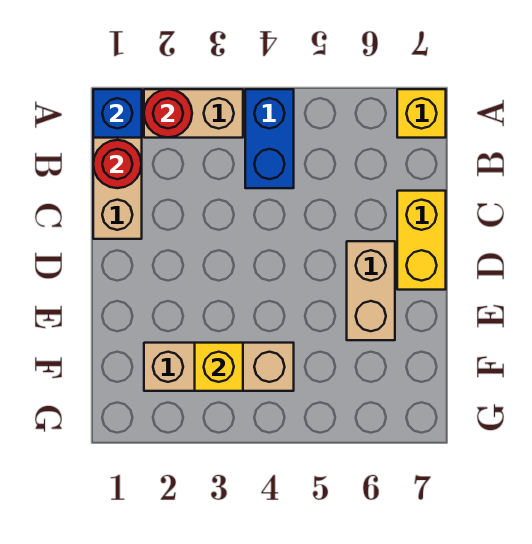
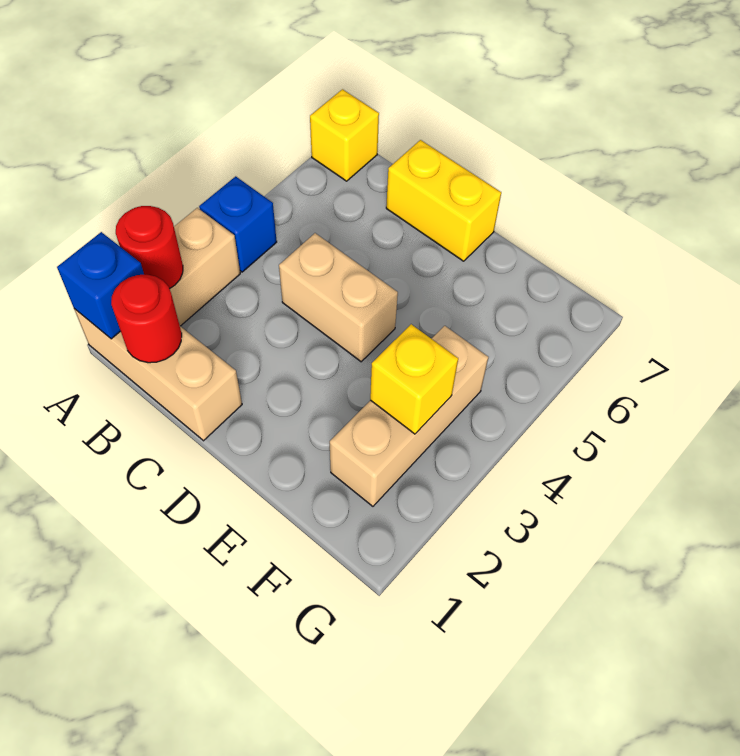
blue 1x2 brick [245,89,294,188] -> blue 1x1 brick [199,176,277,272]
tan 1x2 brick [347,241,395,340] -> tan 1x2 brick moved to [279,233,398,362]

